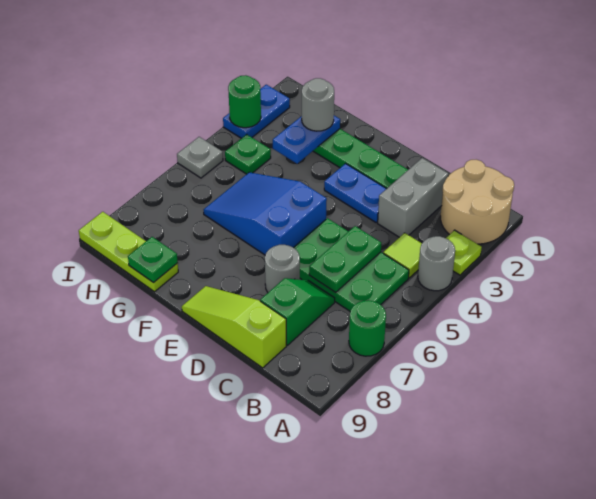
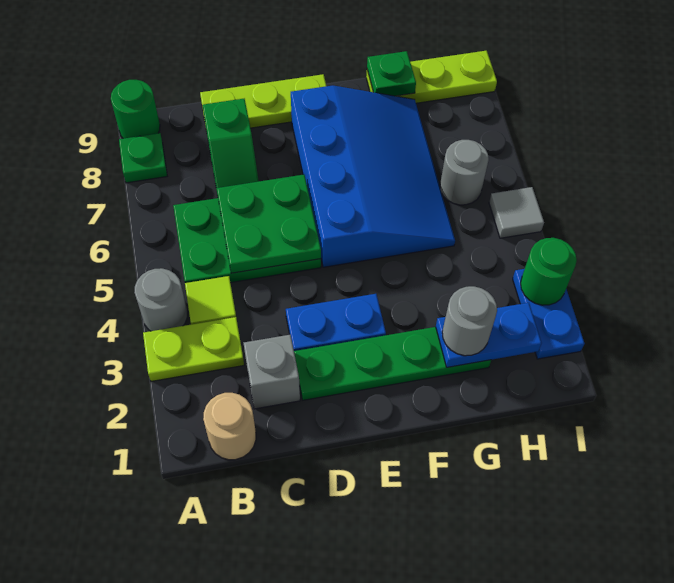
tan 2x2 round brick [440,160,514,244] -> tan 1x1 round brick [203,393,256,460]
lime 1x1 plate [446,230,482,275] -> lime 1x2 plate [143,317,244,381]
green 1x1 round brick [349,300,386,356] -> green 1x1 round brick moved to [111,80,160,139]
grey 1x2 brick [378,158,448,237] -> grey 1x1 brick [244,334,300,409]
green 1x2 plate [309,226,381,293] -> green 2x2 plate [216,175,321,273]
lime 1x3 slope [182,286,286,368] -> lime 1x3 plate [200,74,326,128]
grey 1x1 round brick [265,245,300,292] -> grey 1x1 round brick moved to [440,140,489,205]
blue 2x3 slope [204,172,327,255] -> blue 3x4 slope [291,86,455,267]
blue 1x2 plate [273,116,340,164] -> blue 1x2 plate turned to [436,303,541,367]
green 1x1 plate [225,134,271,174] -> green 1x1 plate moved to [119,133,167,183]
grey 1x1 plate [177,137,223,178] -> grey 1x1 tile [489,187,544,238]

